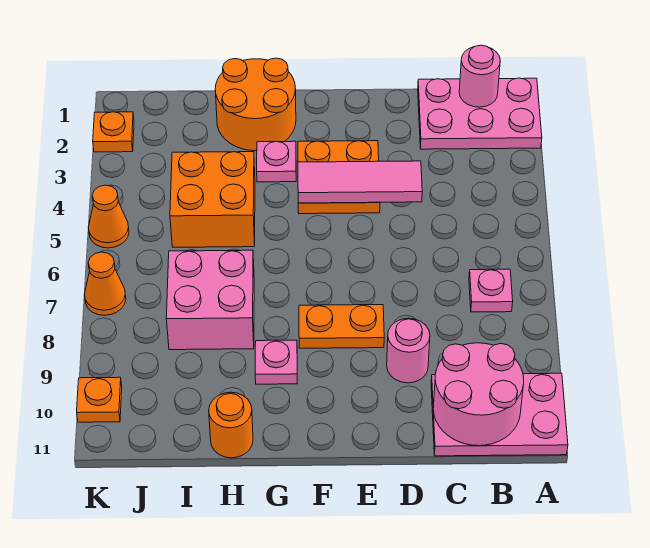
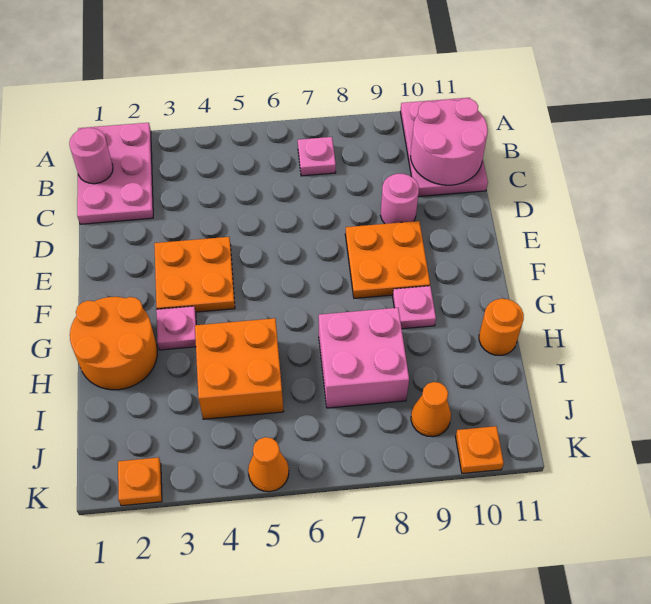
pink 1x3 tile [298,161,422,203] -> none
orange 1x2 plate [299,305,384,348] -> orange 2x2 plate [345,221,430,298]
orange 1x1 cone [85,252,126,315] -> orange 1x1 cone moved to [411,382,451,437]

